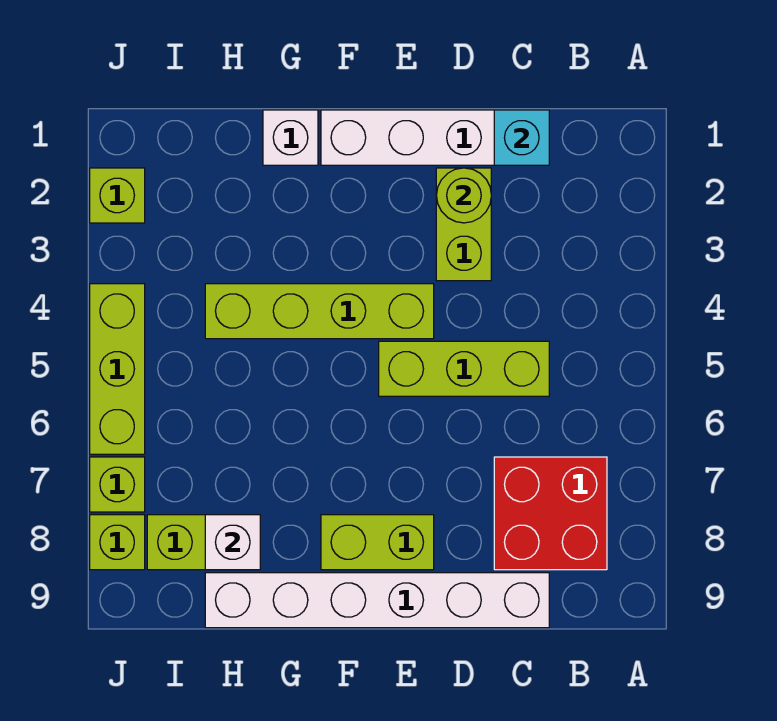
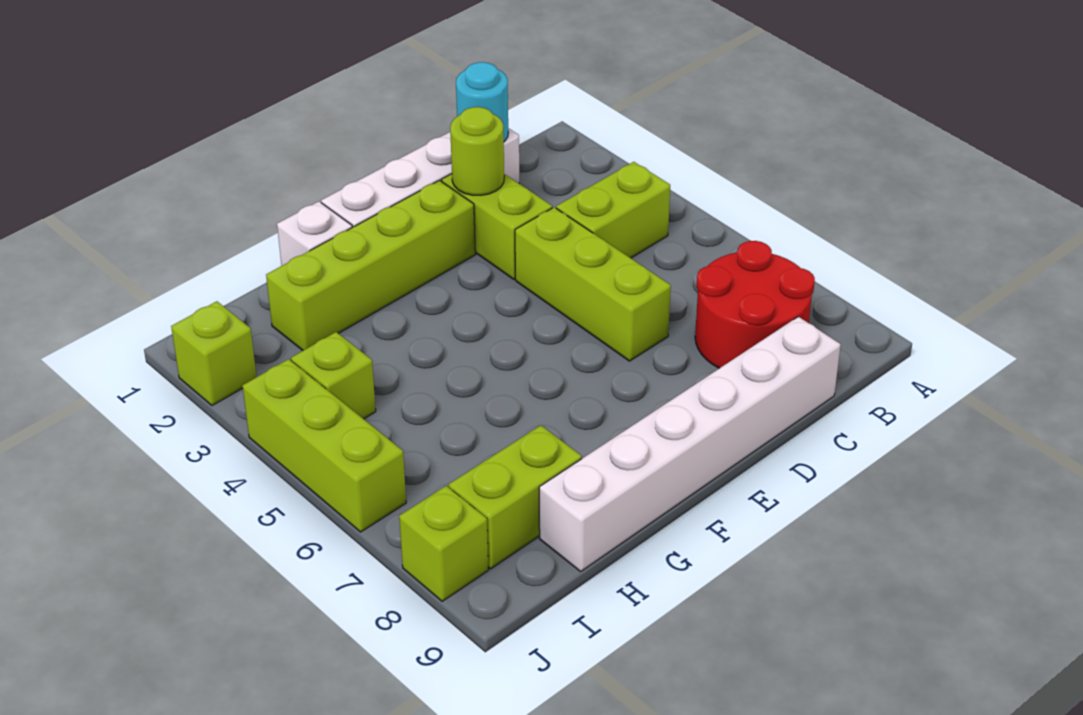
red 2x2 brick [494,457,607,570] -> red 2x2 round brick [695,241,815,368]
cyan 1x1 brick [494,110,549,165] -> cyan 1x1 round brick [456,62,508,141]
lime 1x3 brick [379,341,549,396] -> lime 1x3 brick turned to [515,207,671,361]
lime 1x4 brick [205,284,434,339] -> lime 1x4 brick moved to [266,180,475,350]
lime 1x2 brick [321,515,434,570] -> lime 1x2 brick moved to [556,162,670,258]
white 1x1 brick [205,515,260,570] -> none
lime 1x1 brick [90,457,145,512] -> lime 1x1 brick moved to [291,332,376,419]

